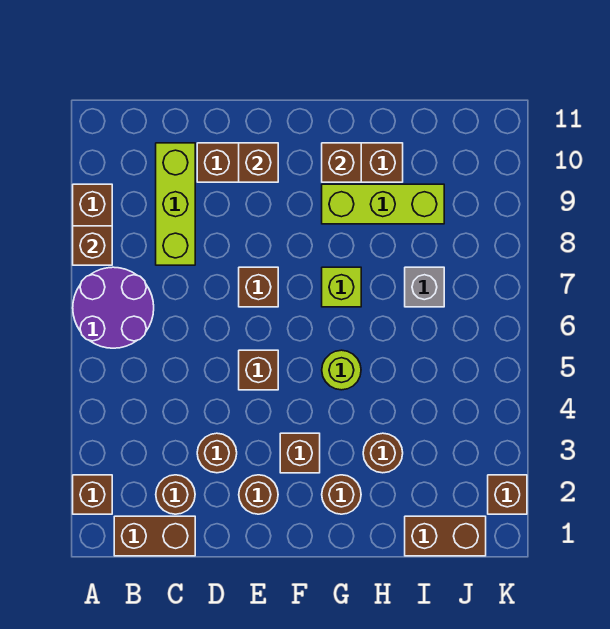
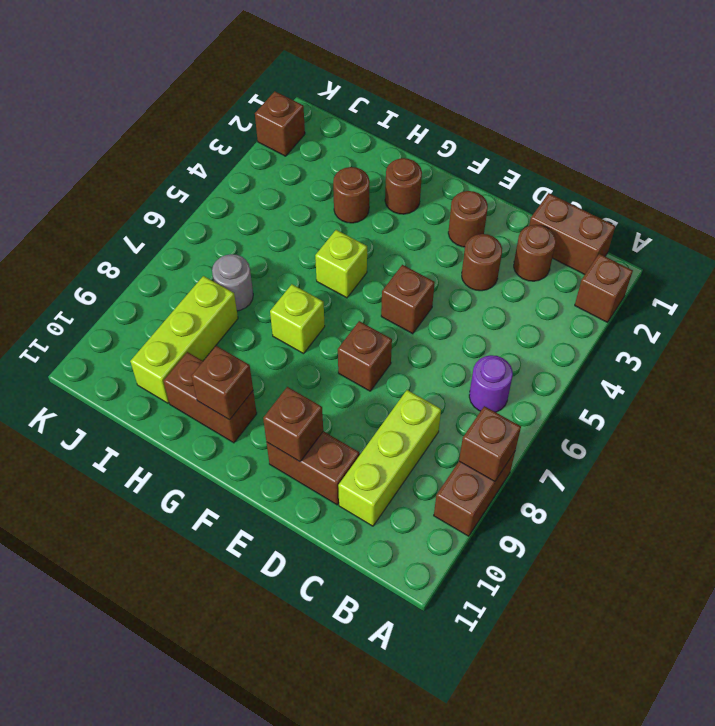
purple 2x2 round brick [73,267,154,348] -> purple 1x1 round brick [469,355,513,412]
brown 1x1 brick [280,433,320,473] -> none
lime 1x1 round brick [322,350,361,390] -> lime 1x1 brick [315,230,367,298]
lime 1x3 brick [322,184,444,224] -> lime 1x3 brick turned to [130,276,238,403]
brown 1x2 brick [405,516,486,556] -> none
grey 1x1 brick [405,267,444,307] -> grey 1x1 round brick [212,254,253,311]

